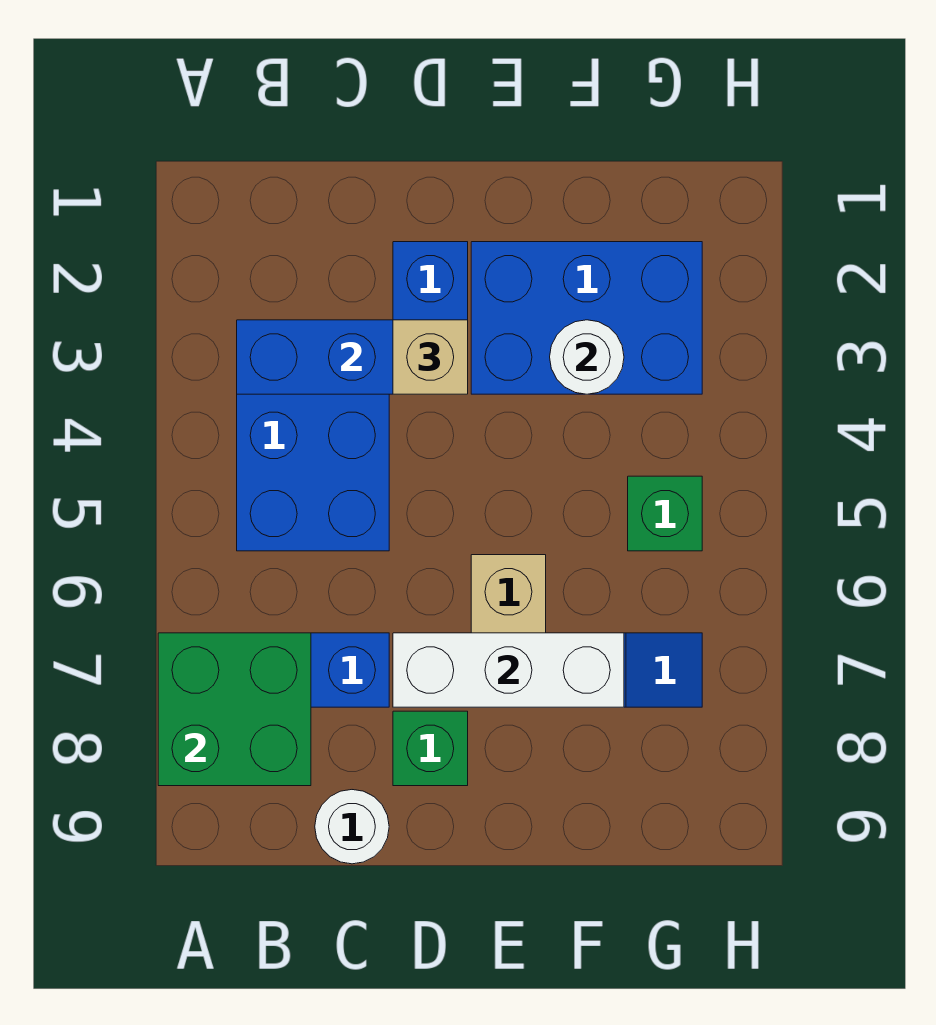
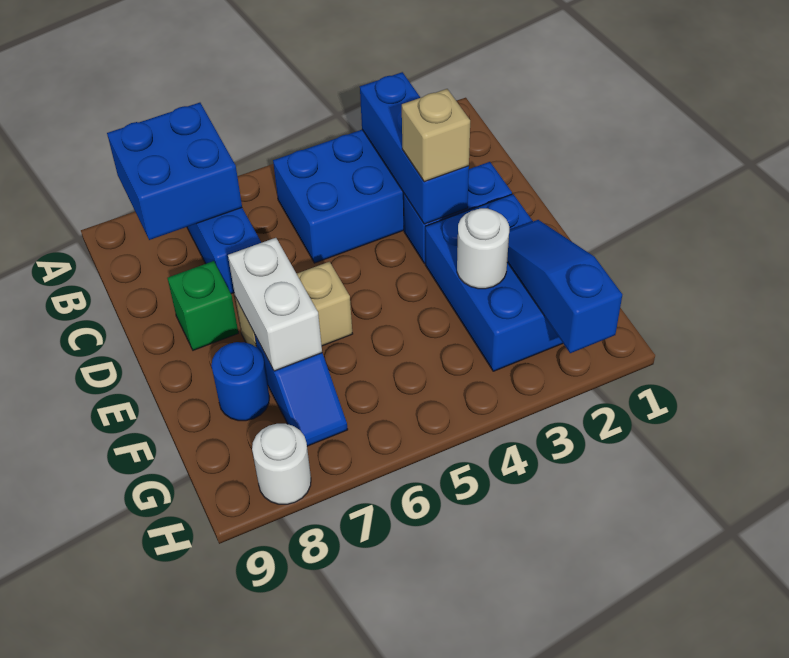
green 2x2 brick [158,633,311,786] -> blue 2x2 brick [107,103,242,240]
white 1x1 round brick [315,790,389,864] -> white 1x1 round brick moved to [252,424,311,504]
white 1x3 brick [393,633,624,707] -> white 1x2 brick [228,238,322,371]
none -> blue 1x3 slope [507,220,622,353]
none -> blue 1x1 round brick [211,342,269,421]
green 1x1 brick [628,476,702,551] -> none

